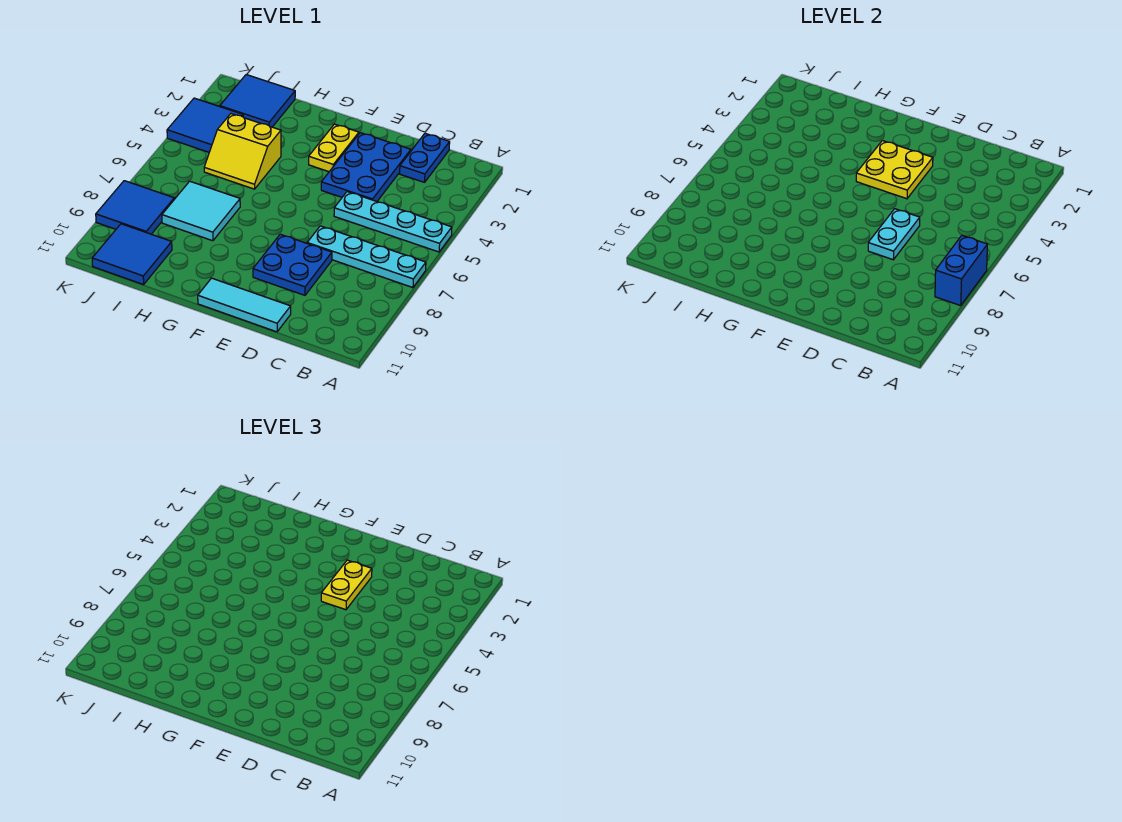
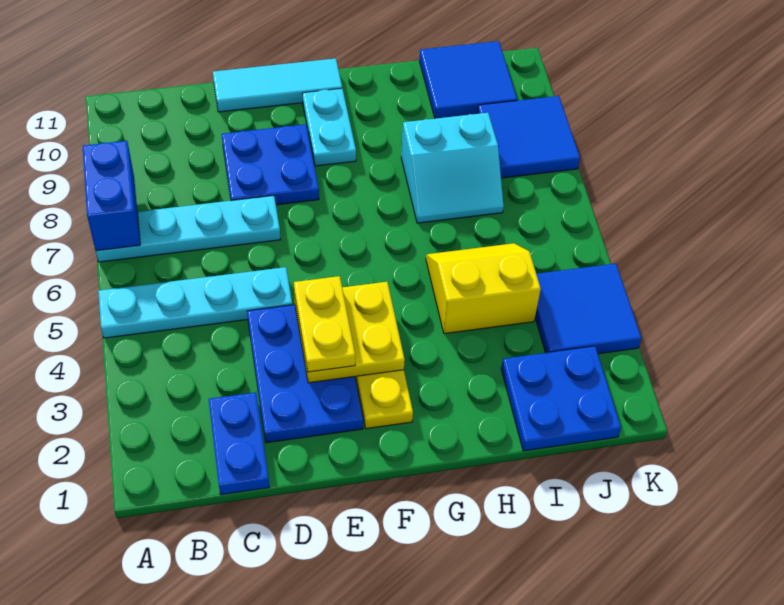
cyan 1x2 plate [868,209,920,260] -> cyan 1x2 plate moved to [302,88,356,166]
cyan 2x2 tile [162,181,240,241] -> cyan 2x2 slope [401,113,504,223]
blue 2x2 tile [220,75,295,127] -> blue 2x2 plate [501,346,621,451]

